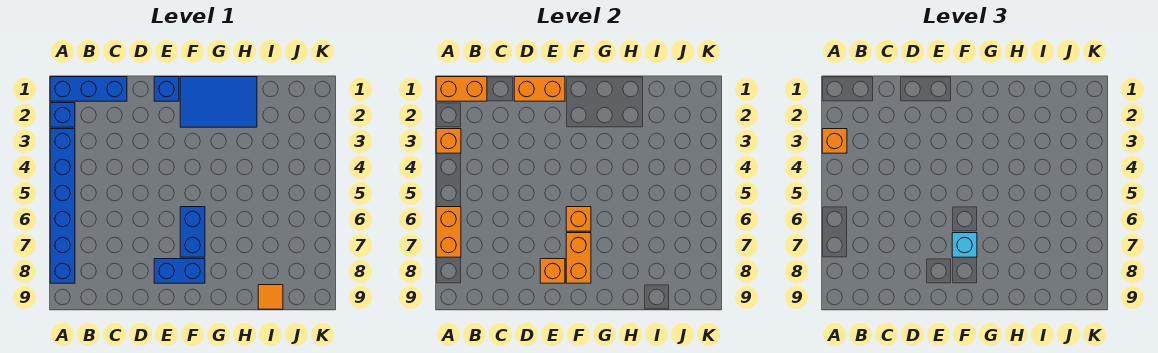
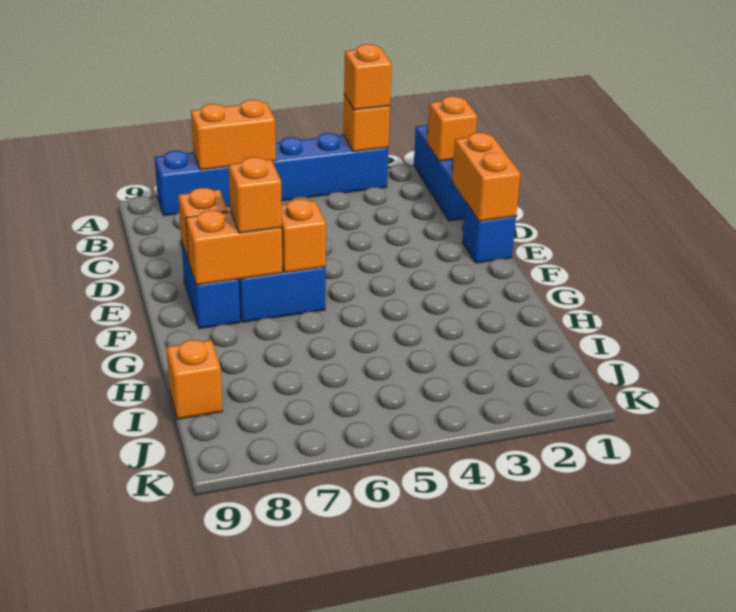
orange 1x2 brick [436,77,487,101] -> orange 1x1 brick [427,96,477,161]
blue 1x1 brick [50,103,75,127] -> none
blue 2x3 tile [180,77,257,127] -> none
cyan 1x1 brick [952,233,977,257] -> orange 1x1 brick [229,157,282,233]
orange 1x1 tile [258,285,283,309] -> orange 1x1 brick [166,340,223,419]

